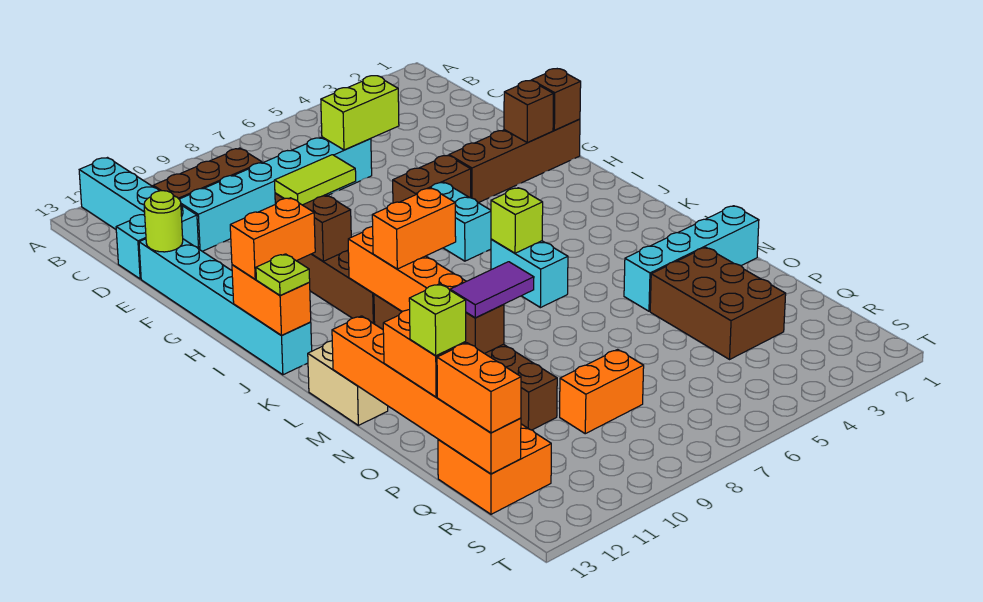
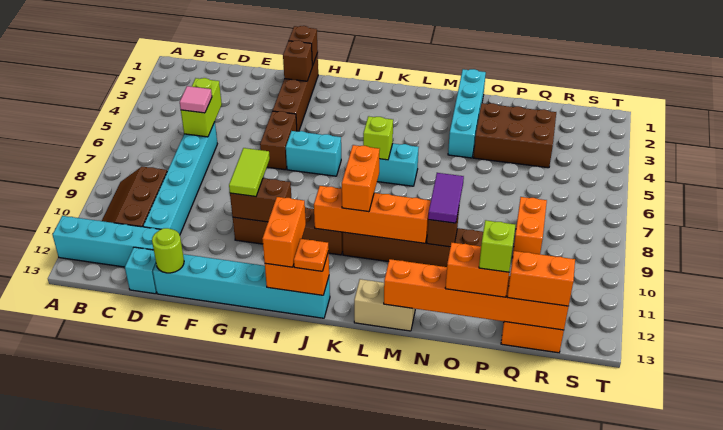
none -> pink 1x1 tile [180,86,212,113]
lime 1x1 plate [256,254,310,295] -> orange 1x1 plate [294,239,329,271]

